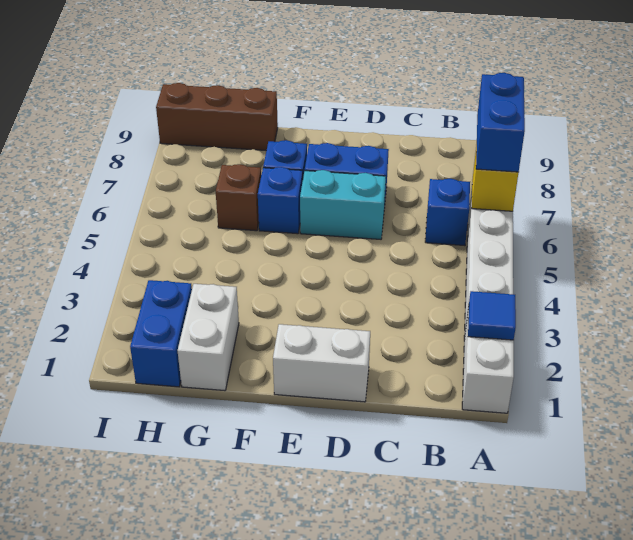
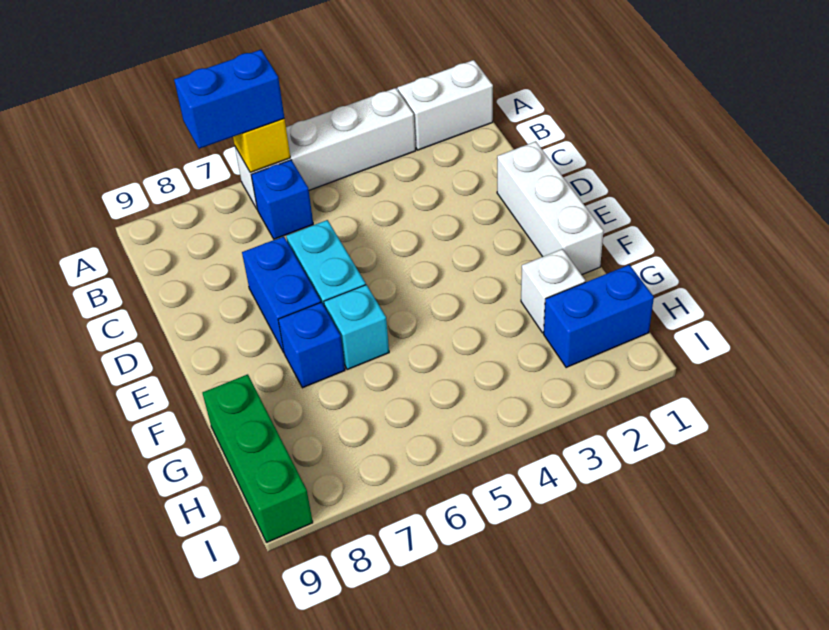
blue 1x1 tile [468,291,516,340] -> none
white 1x2 brick [273,324,370,402] -> white 1x3 brick [497,141,604,275]
blue 1x1 brick [258,167,303,234] -> cyan 1x1 brick [324,285,389,369]
white 1x2 brick [178,284,239,391] -> white 1x1 brick [521,249,585,333]
brown 1x1 brick [216,164,261,231] -> none
brown 1x3 brick [156,83,278,151] -> green 1x3 brick [203,374,313,543]

